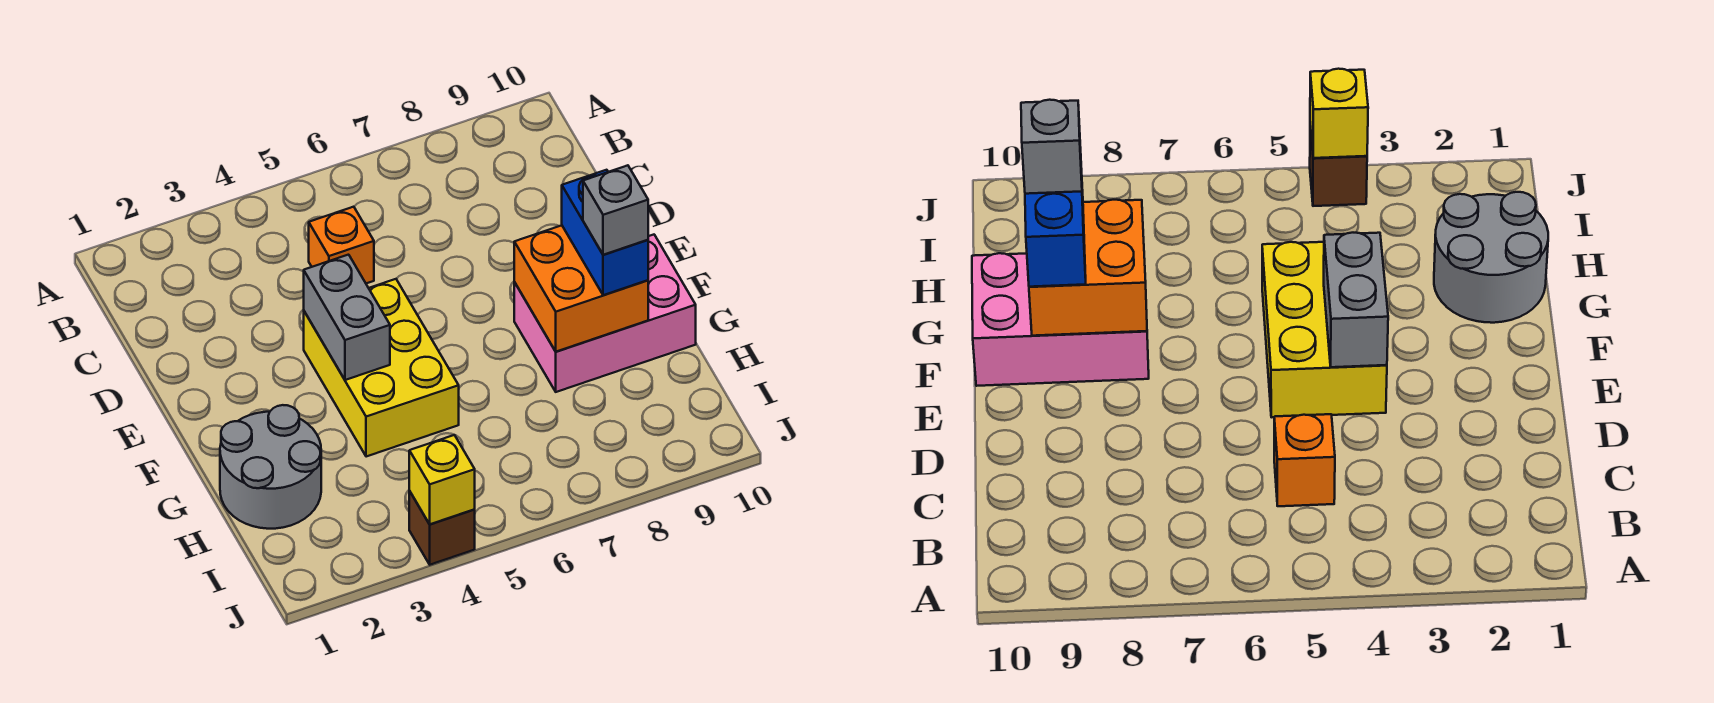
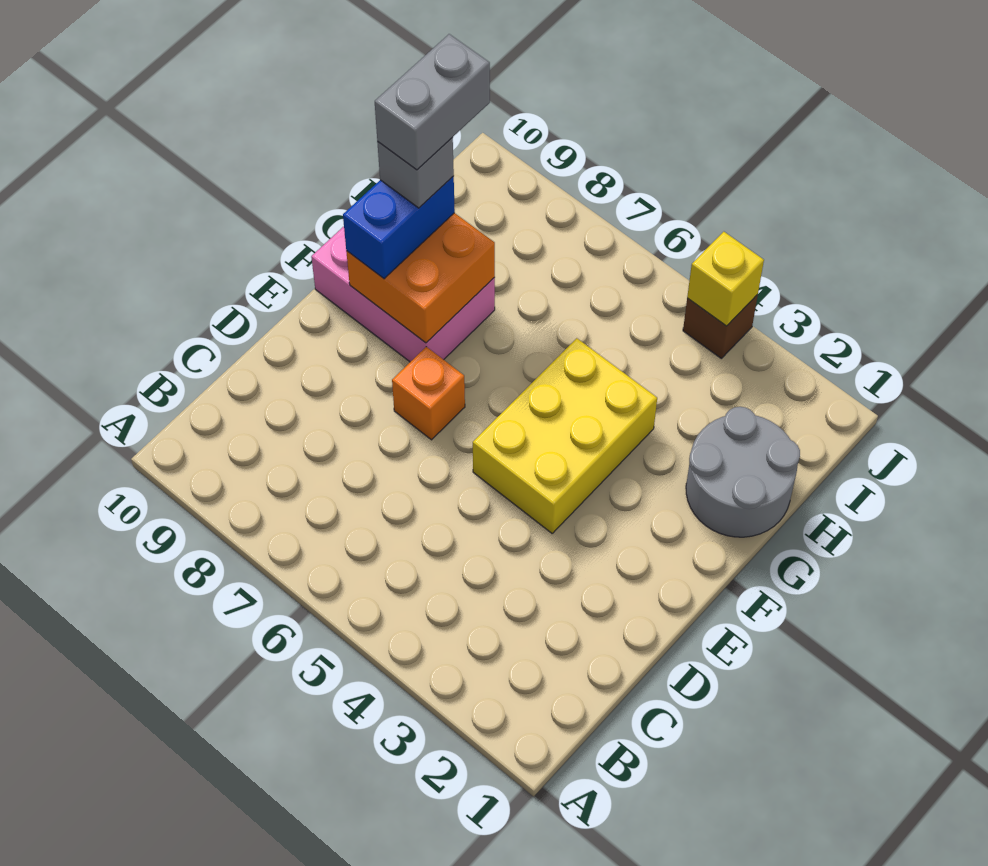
orange 1x1 brick [309,207,374,283] -> orange 1x1 brick moved to [392,347,465,440]
grey 1x2 brick [304,255,390,380] -> grey 1x2 brick moved to [375,34,490,170]

